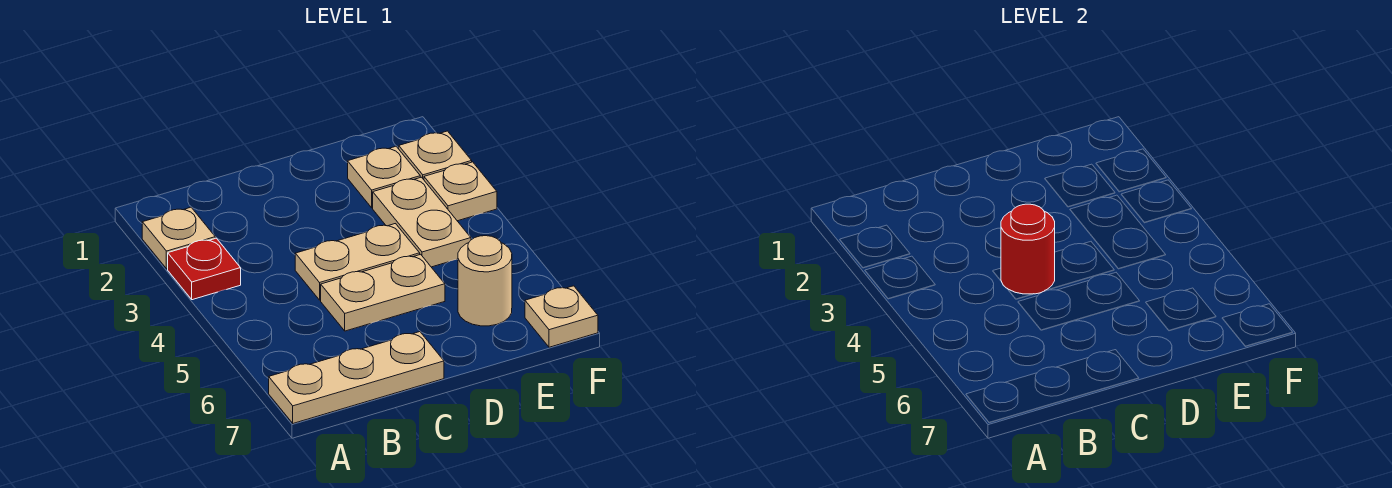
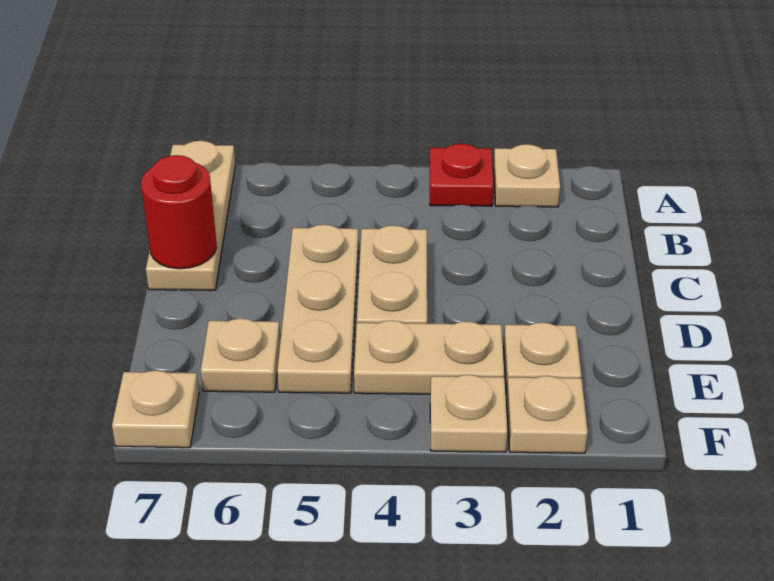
red 1x1 round brick [1001,204,1055,294] -> red 1x1 round brick moved to [141,155,217,269]
tan 1x2 plate [321,254,445,331] -> tan 1x3 plate [277,225,358,393]
tan 1x1 round brick [458,236,512,326] -> tan 1x1 plate [201,319,280,392]

